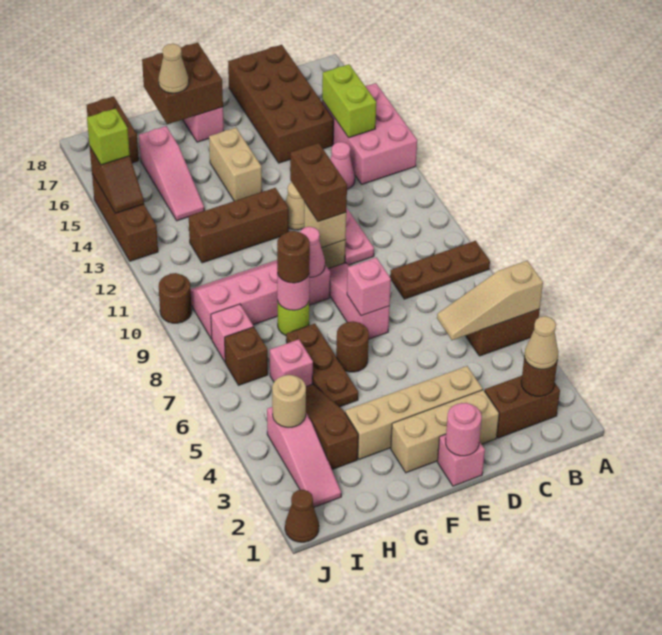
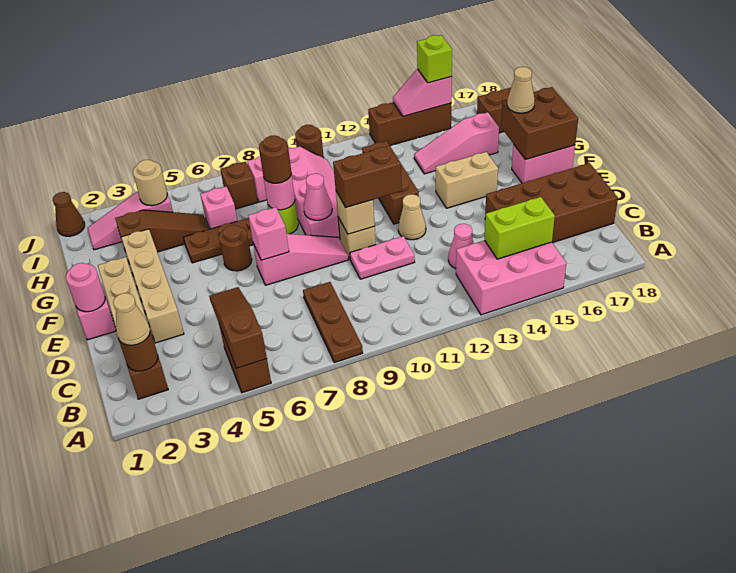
tan 1x3 slope [437,261,543,340] -> brown 1x3 slope [209,287,267,368]
brown 1x2 slope [90,147,144,213] -> pink 1x2 slope [393,69,452,116]

